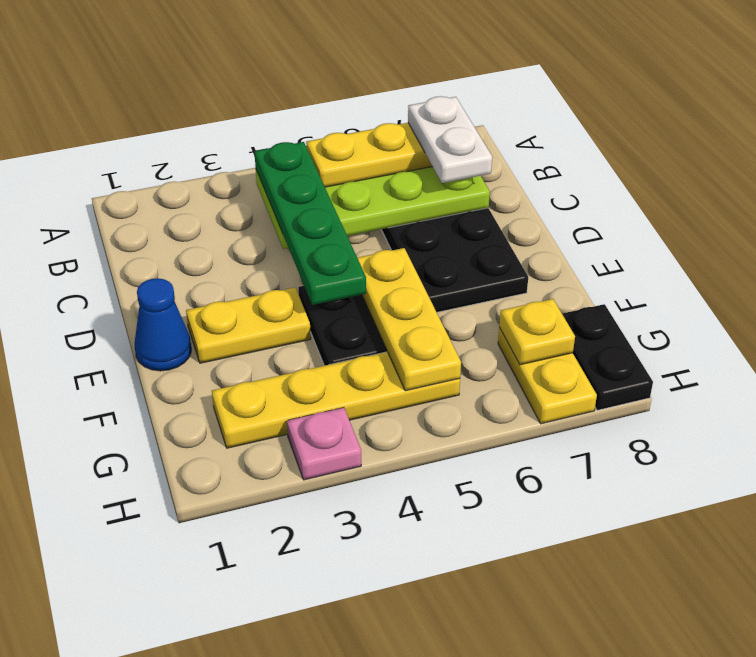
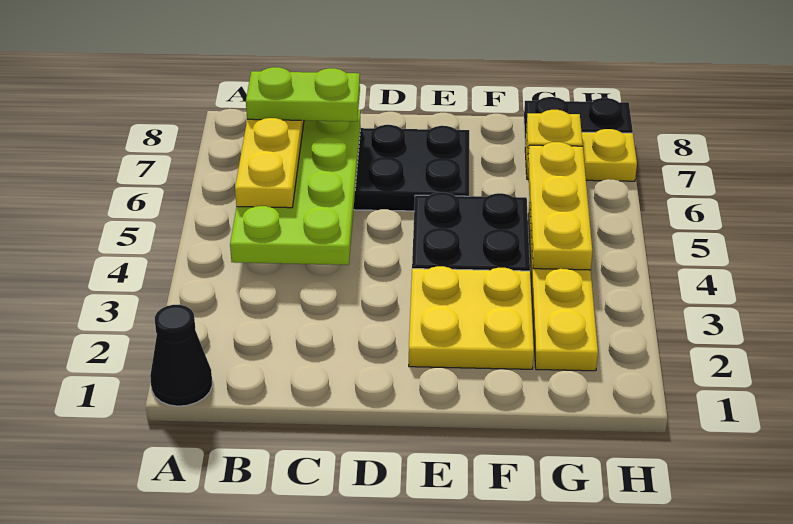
none -> black 1x1 cone [150,305,212,406]
green 1x4 plate [254,142,366,305] -> none
white 1x2 plate [408,96,492,183] -> lime 1x2 plate [246,67,360,121]
blue 1x1 cone [135,278,191,371] -> none
yellow 1x2 plate [186,288,311,363] -> yellow 2x2 plate [409,266,534,369]
yellow 1x3 plate [358,248,461,391] -> yellow 1x3 plate turned to [528,142,592,270]
pink 1x1 plate [287,408,361,480] -> none

